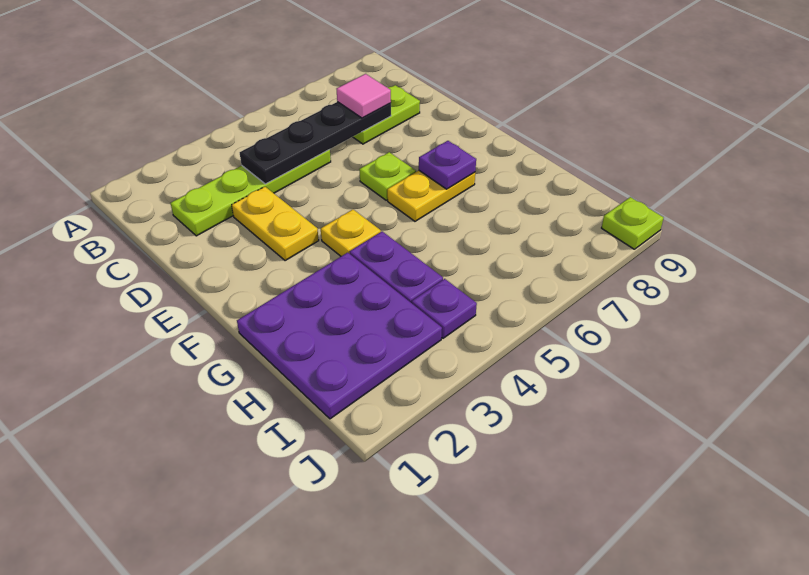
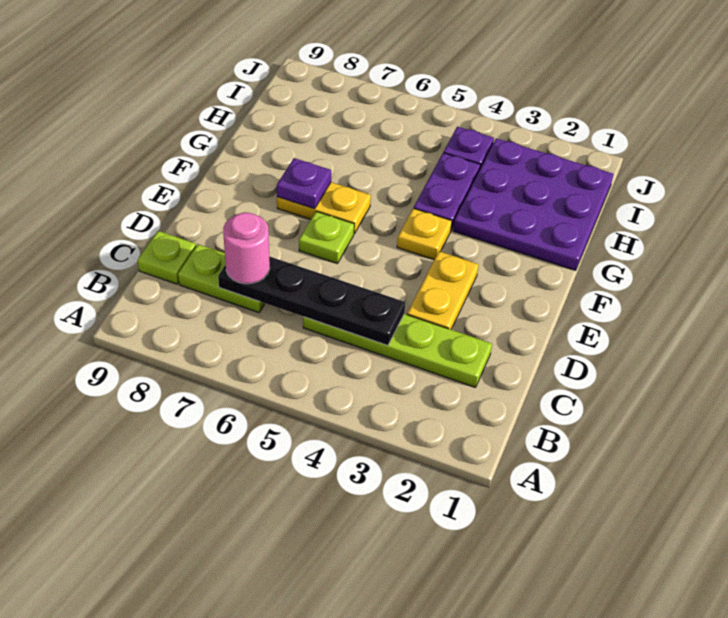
pink 1x1 tile [337,74,391,118] -> pink 1x1 round brick [223,212,270,284]
lime 1x1 plate [602,197,664,249] -> lime 1x1 plate moved to [138,231,196,284]

